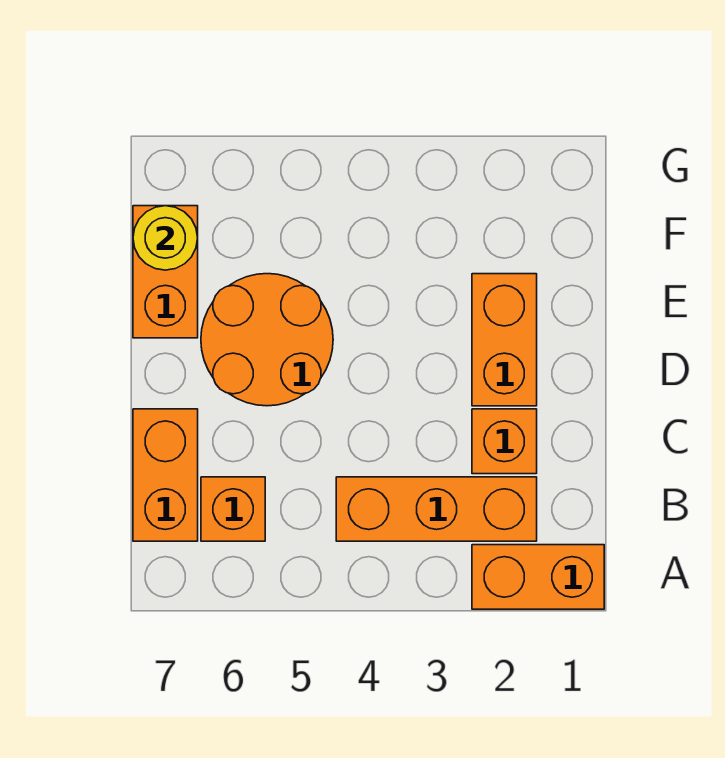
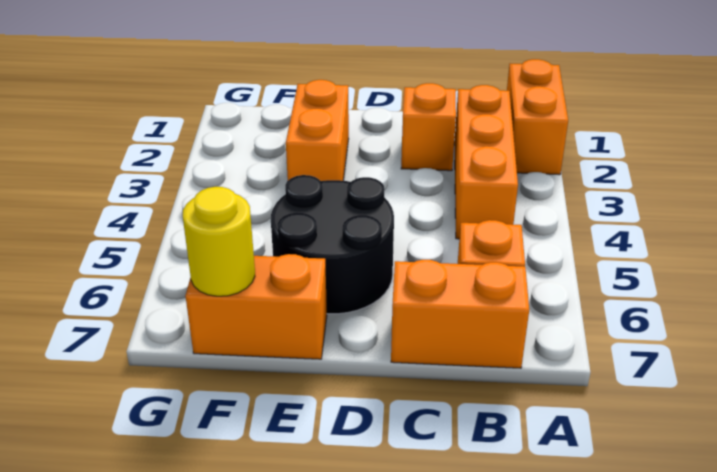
orange 1x2 brick [472,274,537,406] -> orange 1x2 brick turned to [286,80,349,181]
orange 2x2 round brick [201,274,333,406] -> black 2x2 round brick [271,175,394,314]

